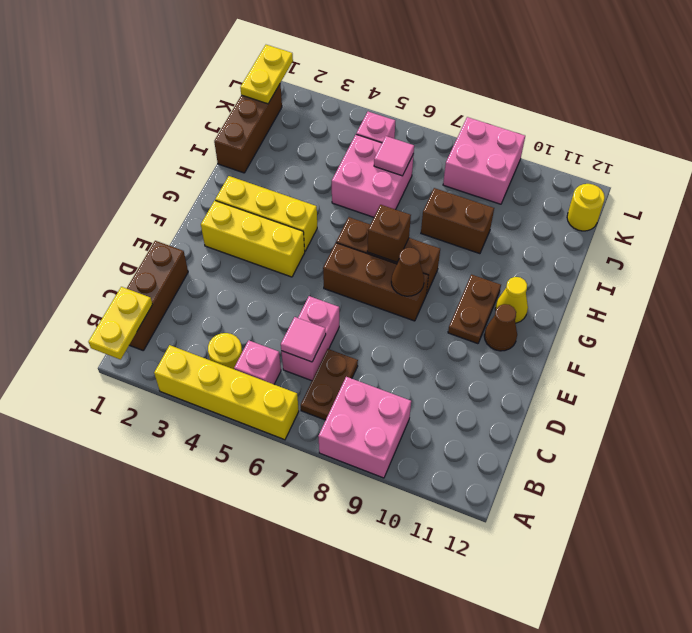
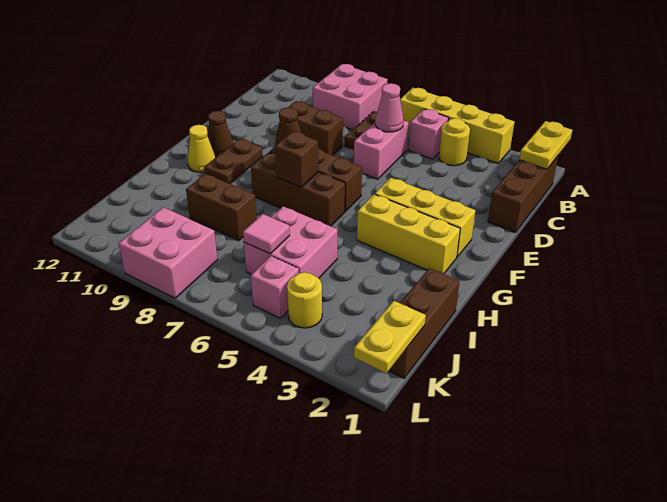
pink 1x1 tile [281,317,326,362] -> pink 1x1 cone [375,83,404,132]
none -> brown 1x2 brick [289,101,343,155]
yellow 1x1 round brick [567,184,605,231] -> yellow 1x1 round brick moved to [287,272,322,328]

